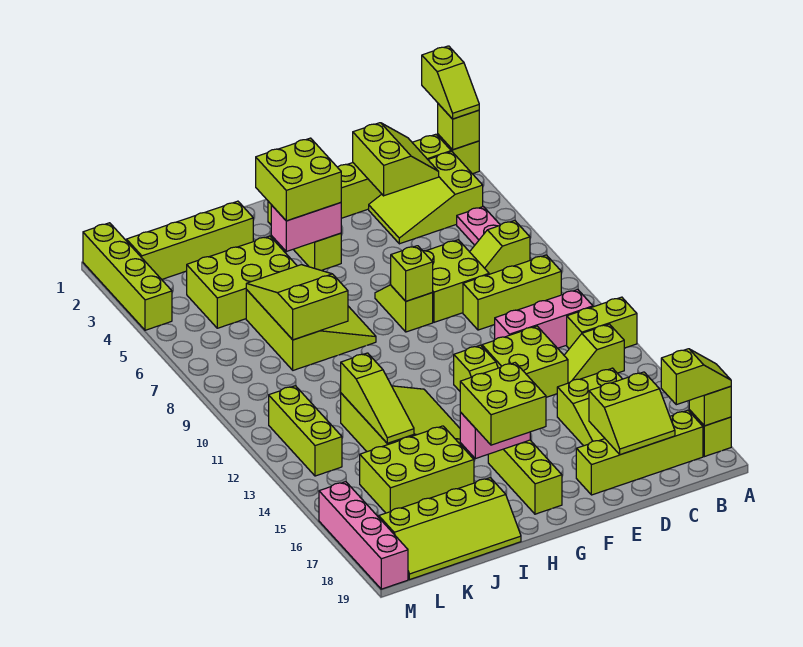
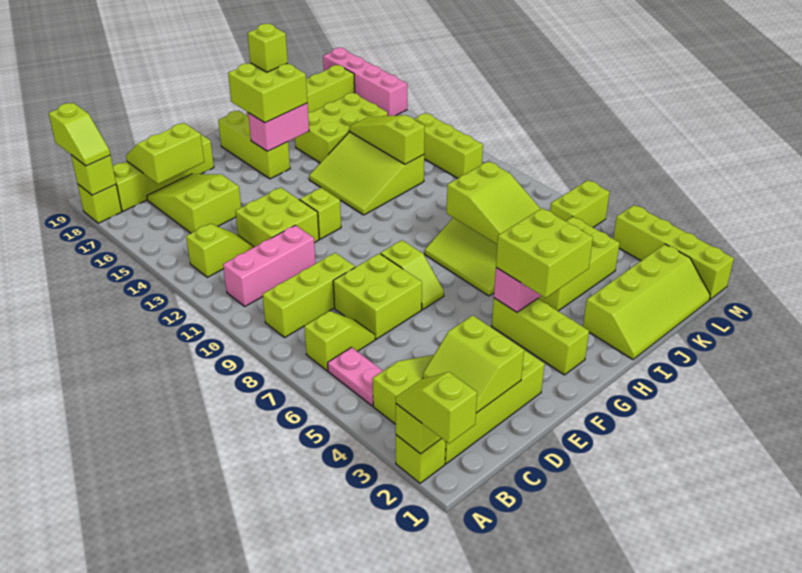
lime 1x2 brick [567,297,637,349] -> lime 1x2 brick moved to [550,180,610,227]
lime 1x2 slope [661,349,731,405] -> lime 1x2 slope turned to [49,103,110,166]
lime 1x1 brick [391,246,433,301] -> lime 1x1 brick moved to [248,24,288,72]

